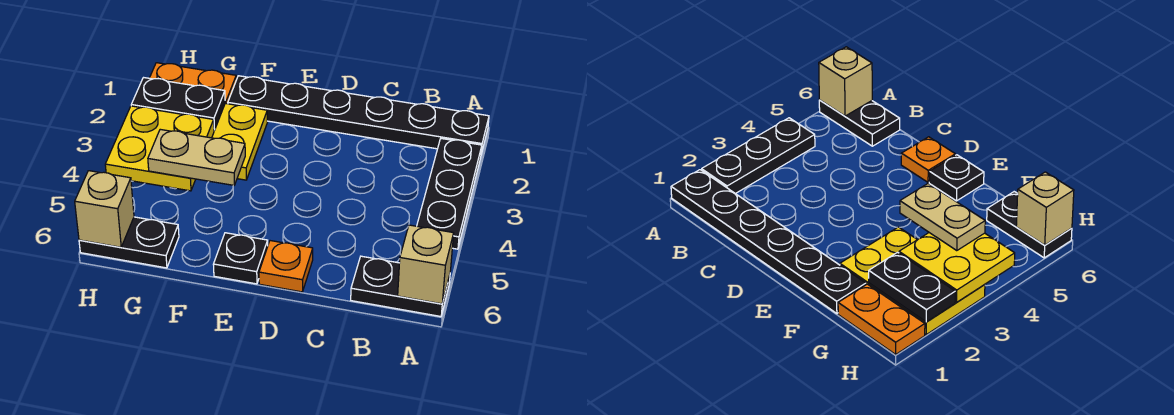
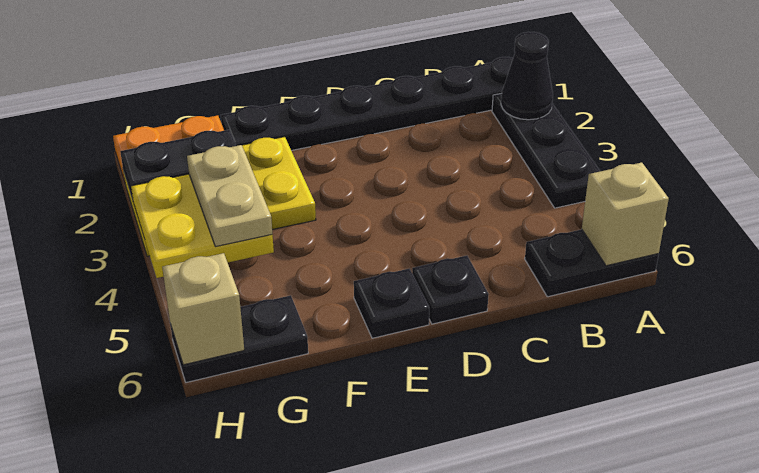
none -> black 1x1 cone [501,32,553,120]
orange 1x1 plate [259,241,313,292] -> black 1x1 plate [412,256,489,324]
tan 1x2 plate [148,129,245,185] -> tan 1x2 plate turned to [187,145,272,247]

